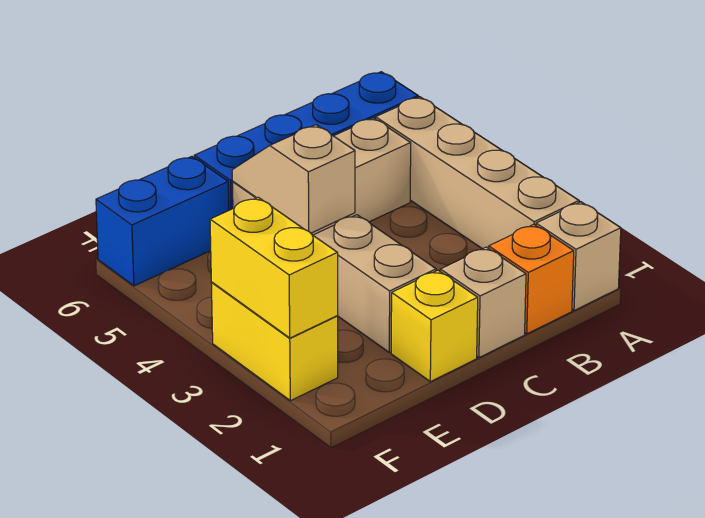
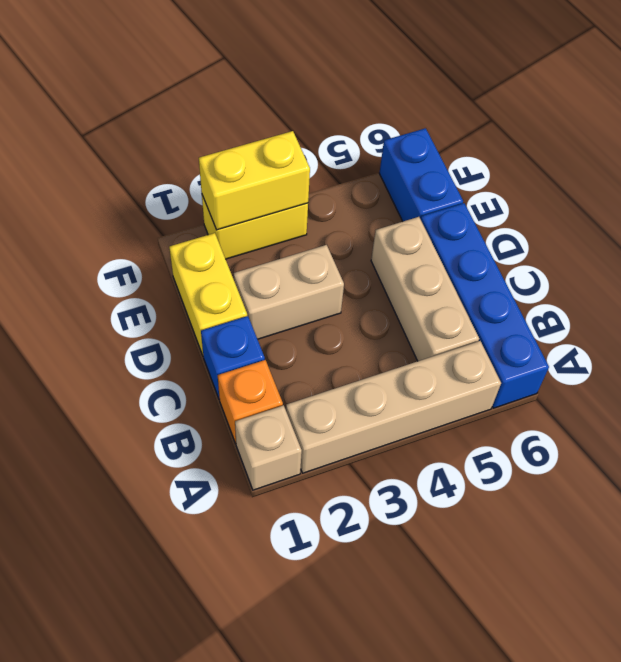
tan 1x1 brick [440,247,526,357] -> blue 1x1 brick [201,316,265,399]
yellow 1x1 brick [391,270,478,382] -> yellow 1x2 brick [169,233,247,355]
tan 1x2 slope [232,125,355,233] -> none

